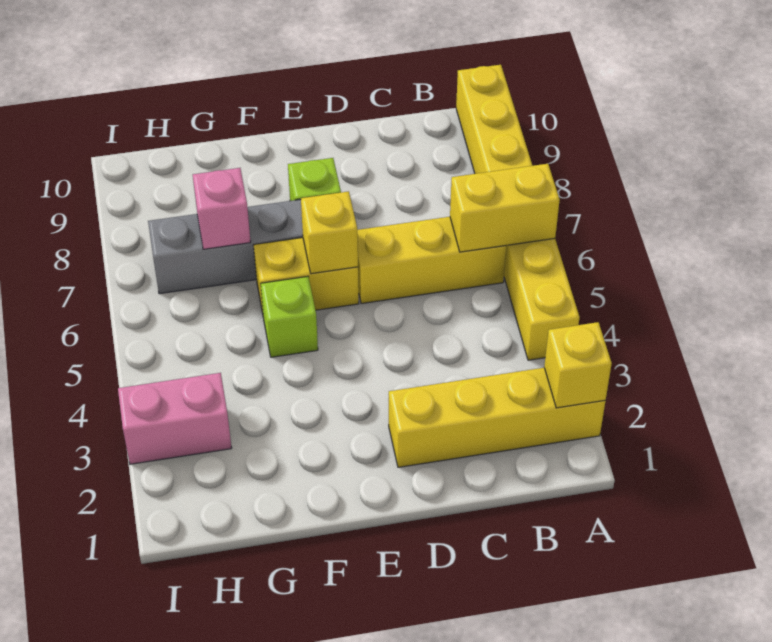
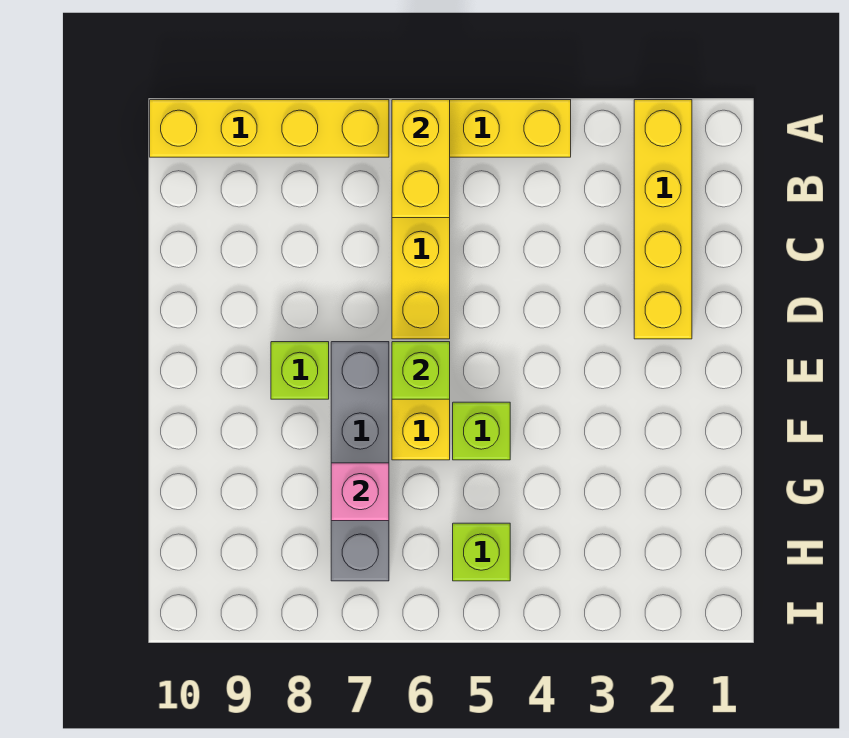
yellow 1x1 brick [544,322,612,408] -> none
yellow 1x1 brick [301,191,358,274] -> lime 1x1 brick [392,342,450,399]
pink 1x2 brick [118,373,232,464] -> none
none -> lime 1x1 brick [453,523,510,581]

